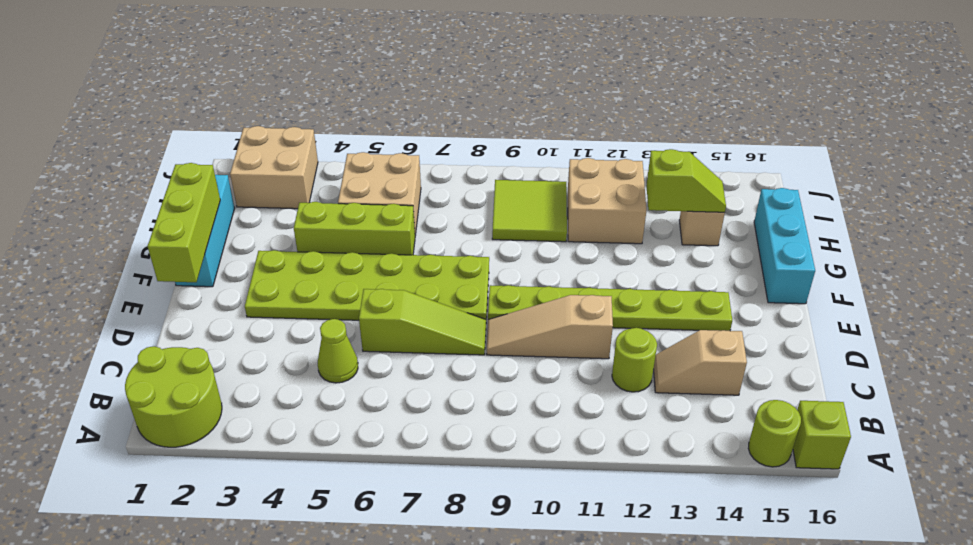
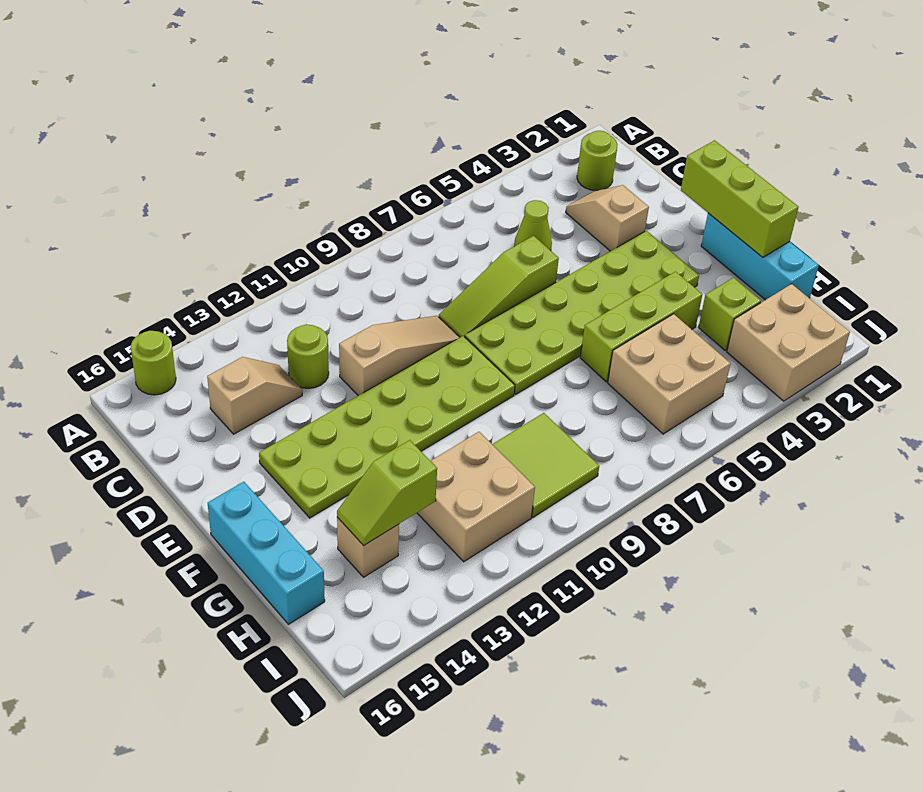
lime 2x2 round brick [125,346,222,447] -> lime 1x1 round brick [577,131,618,191]
lime 1x1 brick [793,401,851,469] -> lime 1x1 brick moved to [699,278,761,351]
none -> tan 1x2 slope [566,185,649,251]
lime 1x6 plate [488,285,732,331] -> lime 2x6 plate [259,336,515,518]

